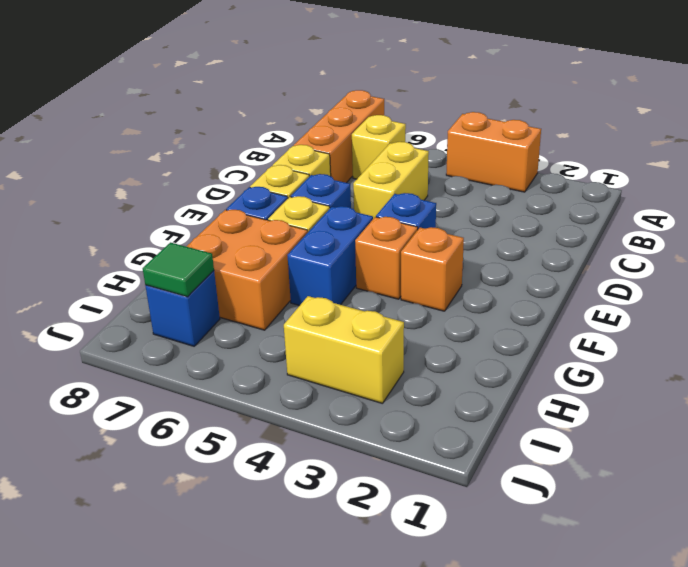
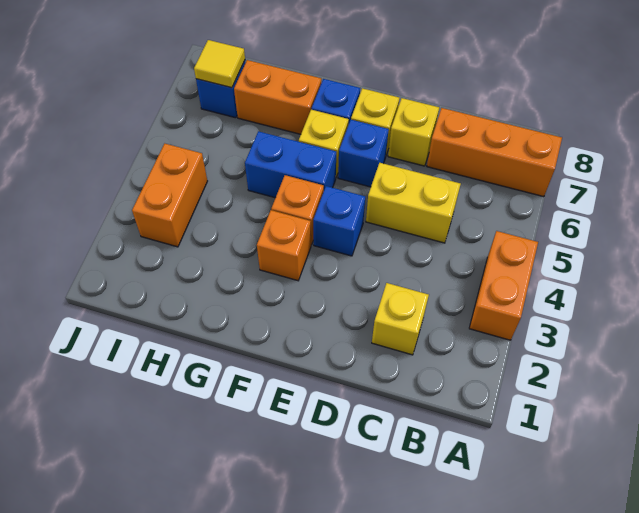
yellow 1x1 brick [352,115,406,179] -> yellow 1x1 brick moved to [372,283,429,355]
orange 2x2 brick [186,210,308,330] -> orange 1x2 brick [234,60,321,134]
yellow 1x2 brick [284,296,404,404] -> orange 1x2 brick [132,144,207,247]
green 1x1 tile [143,243,214,297] -> yellow 1x1 tile [194,40,245,88]

